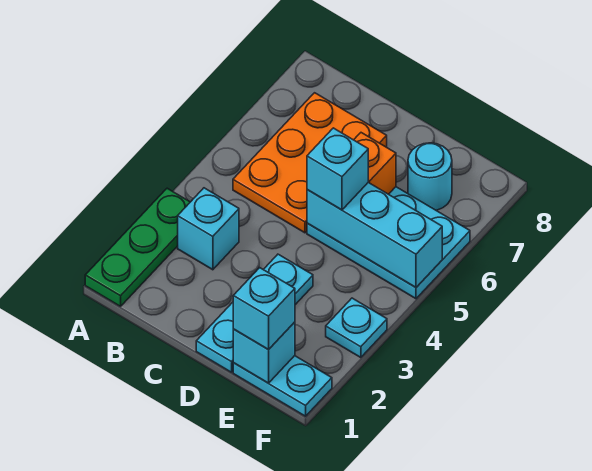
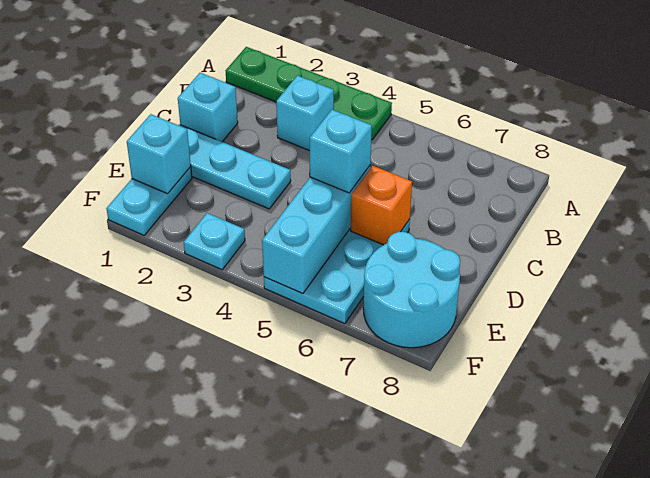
green 1x3 plate [85,188,190,306] -> green 1x4 plate [226,47,392,140]
orange 2x3 plate [233,93,387,233] -> none
cyan 1x1 brick [233,268,295,350] -> cyan 1x1 brick moved to [178,73,238,142]
cyan 1x1 round brick [408,143,452,210] -> cyan 2x2 round brick [363,232,460,348]

